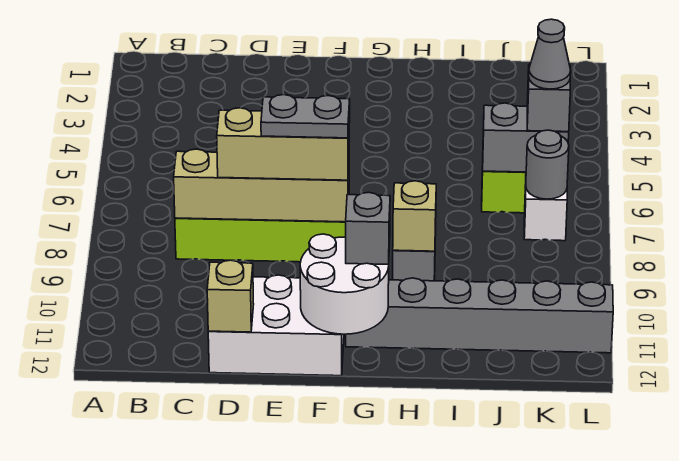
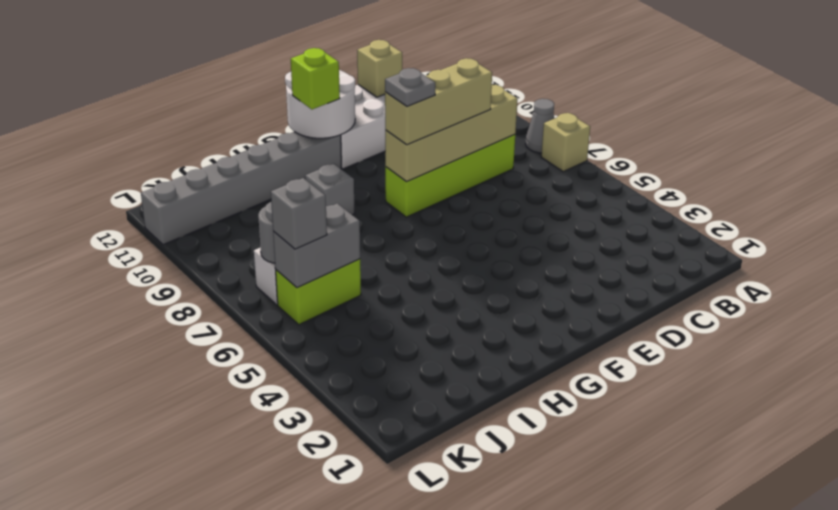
grey 1x2 plate [261,95,350,138] -> grey 1x1 plate [385,68,435,107]
grey 1x1 brick [346,192,390,265] -> lime 1x1 brick [291,48,340,109]
tan 1x1 brick [393,181,436,251] -> tan 1x1 brick moved to [541,113,590,172]
grey 1x1 cone [529,19,571,89] -> grey 1x1 cone moved to [525,99,554,153]

